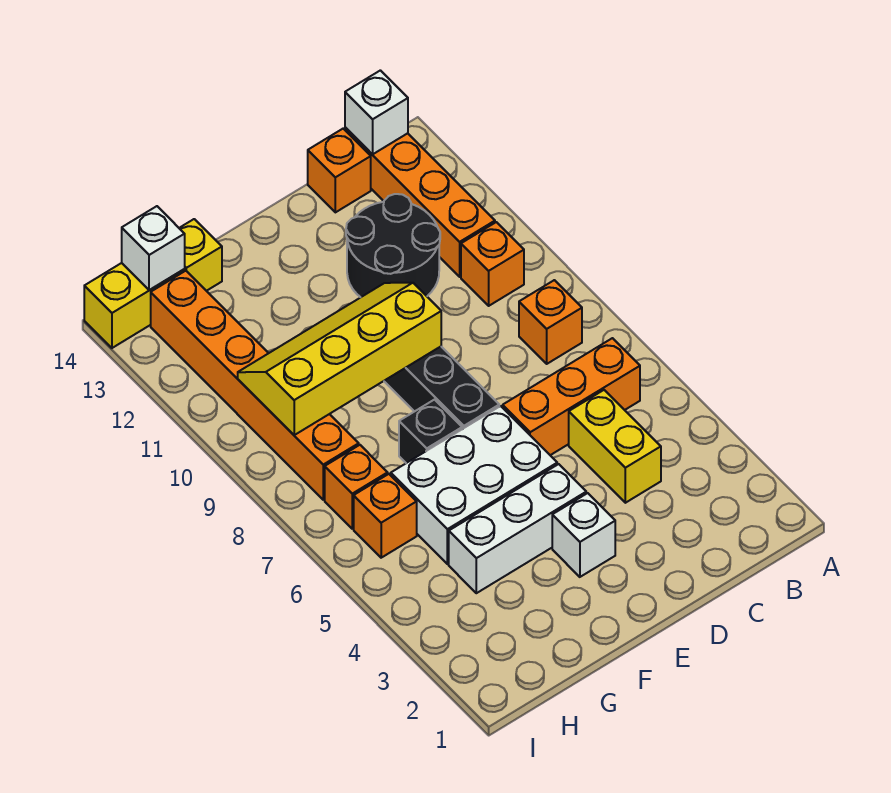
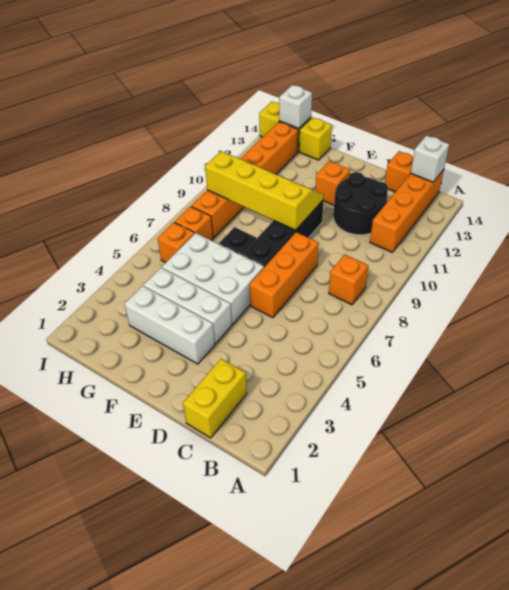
orange 1x3 brick [503,338,640,455] -> orange 1x3 brick turned to [249,232,319,318]
orange 1x1 brick [461,222,524,306] -> orange 1x1 brick moved to [316,161,350,205]
yellow 1x2 brick [569,390,661,503] -> yellow 1x2 brick moved to [183,359,247,438]
white 1x1 brick [552,493,615,577] -> white 1x3 brick [125,286,215,364]

